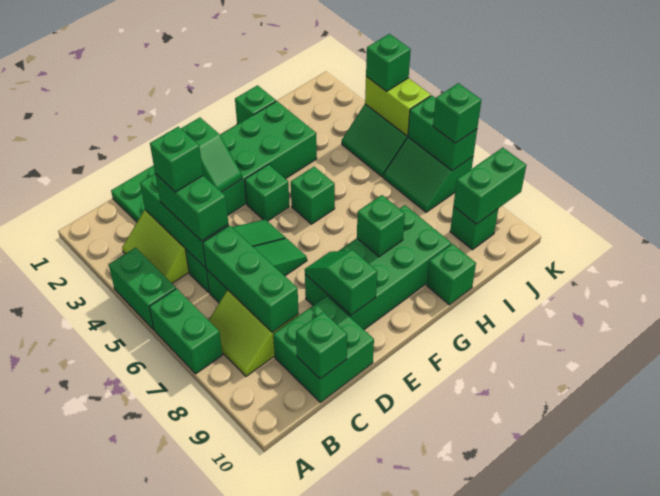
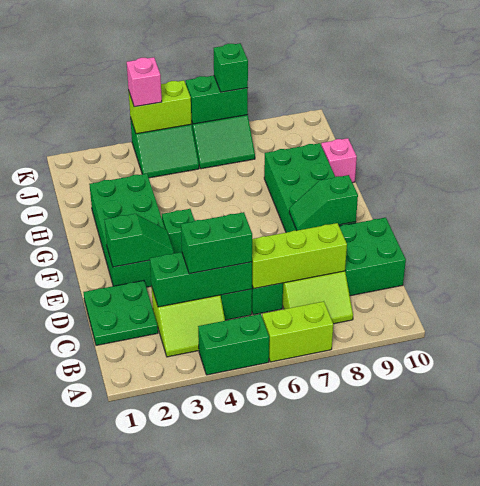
green 1x2 brick [149,289,222,374] -> lime 1x2 brick [262,301,333,362]
green 1x1 brick [150,127,203,192] -> none
green 1x3 brick [203,225,299,332] -> lime 1x3 brick [252,223,347,289]
green 1x1 brick [296,312,347,379] -> none
green 1x1 brick [291,167,335,224] -> none
green 1x1 brick [357,195,405,257] -> none
green 1x1 brick [235,85,276,125] -> none
green 1x1 brick [427,244,476,305] -> pink 1x1 brick [321,138,357,183]
green 1x1 brick [450,207,498,250] -> none
green 1x2 brick [453,148,526,224] -> none
green 1x1 brick [366,34,411,92] -> pink 1x1 brick [127,57,162,107]

